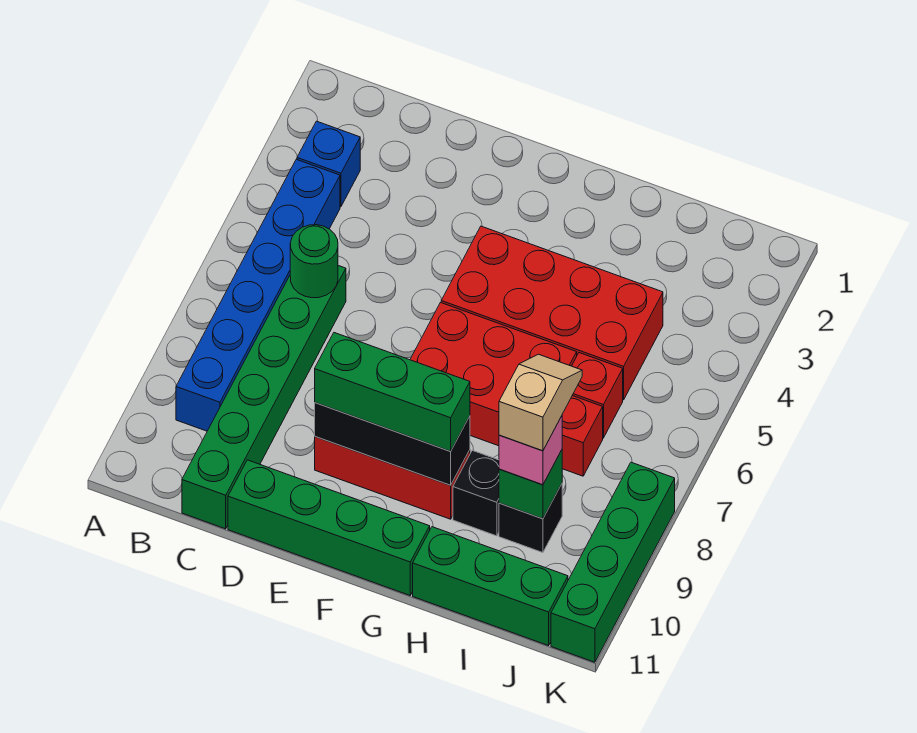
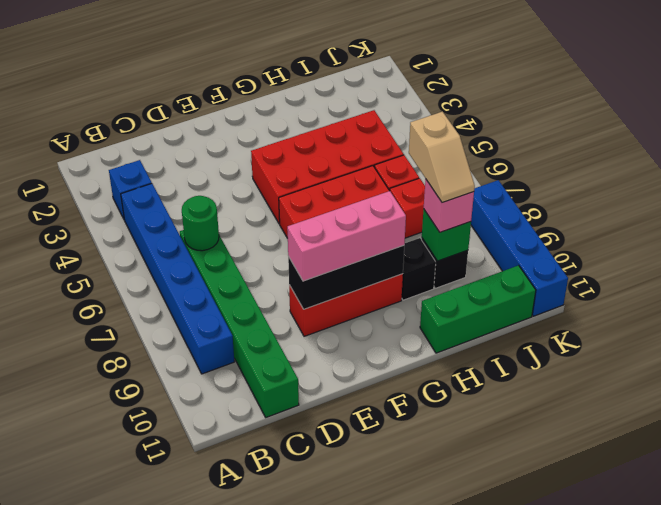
green 1x4 brick [228,460,430,595] -> none
green 1x3 brick [315,333,470,451] -> pink 1x3 brick [287,191,406,281]
tan 1x2 slope [499,354,582,451] -> tan 1x2 slope turned to [409,112,475,203]
green 1x4 brick [551,462,675,662] -> blue 1x4 brick [471,180,568,316]

